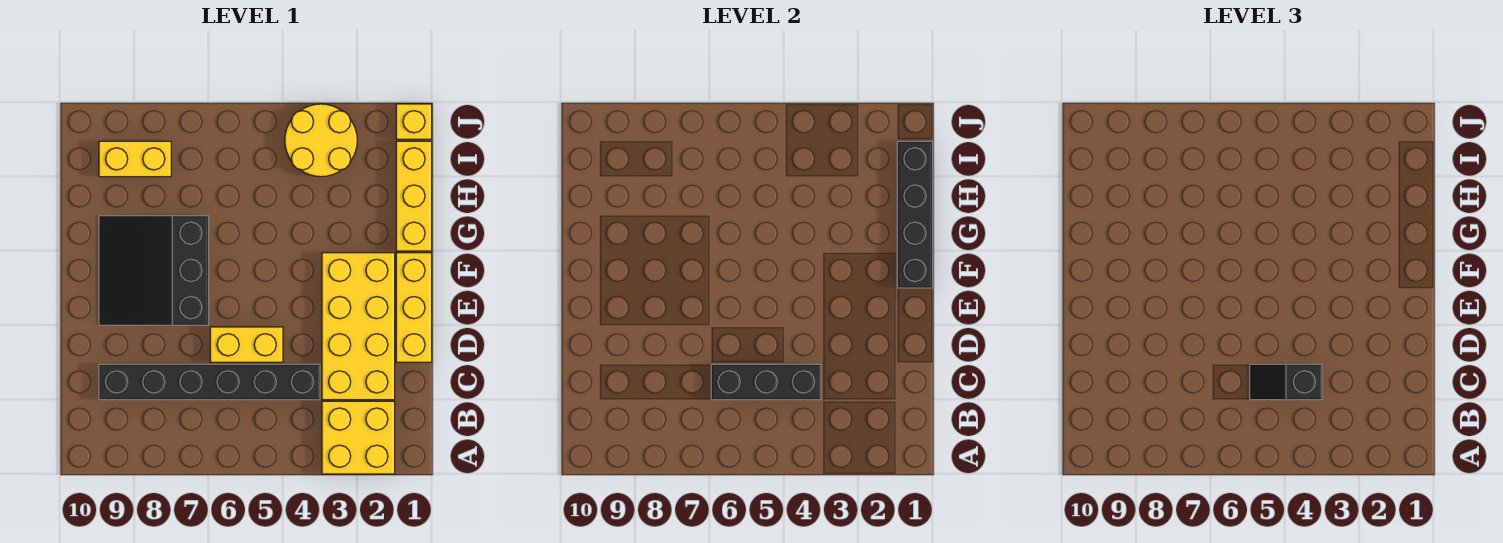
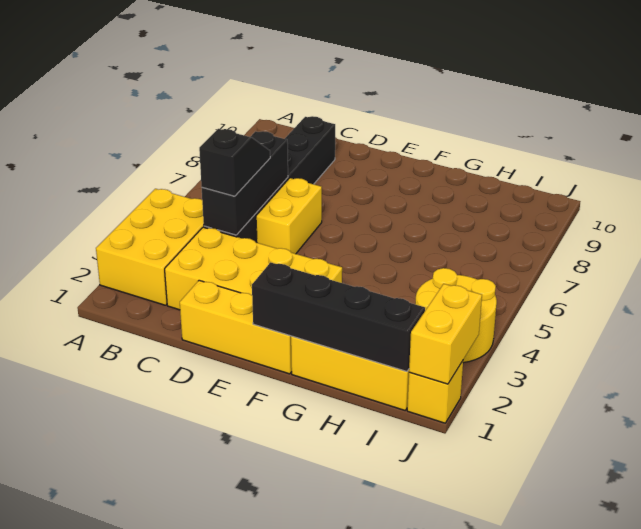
yellow 2x2 brick [322,401,395,474] -> yellow 2x3 brick [96,189,204,305]
black 3x3 slope [99,216,209,325] -> none
yellow 1x2 brick [99,141,171,177] -> yellow 1x2 brick moved to [409,284,482,384]

